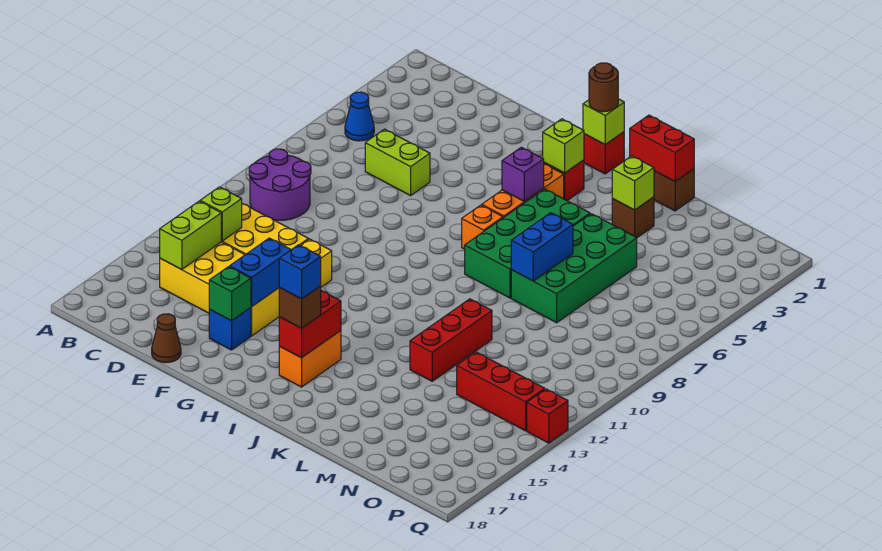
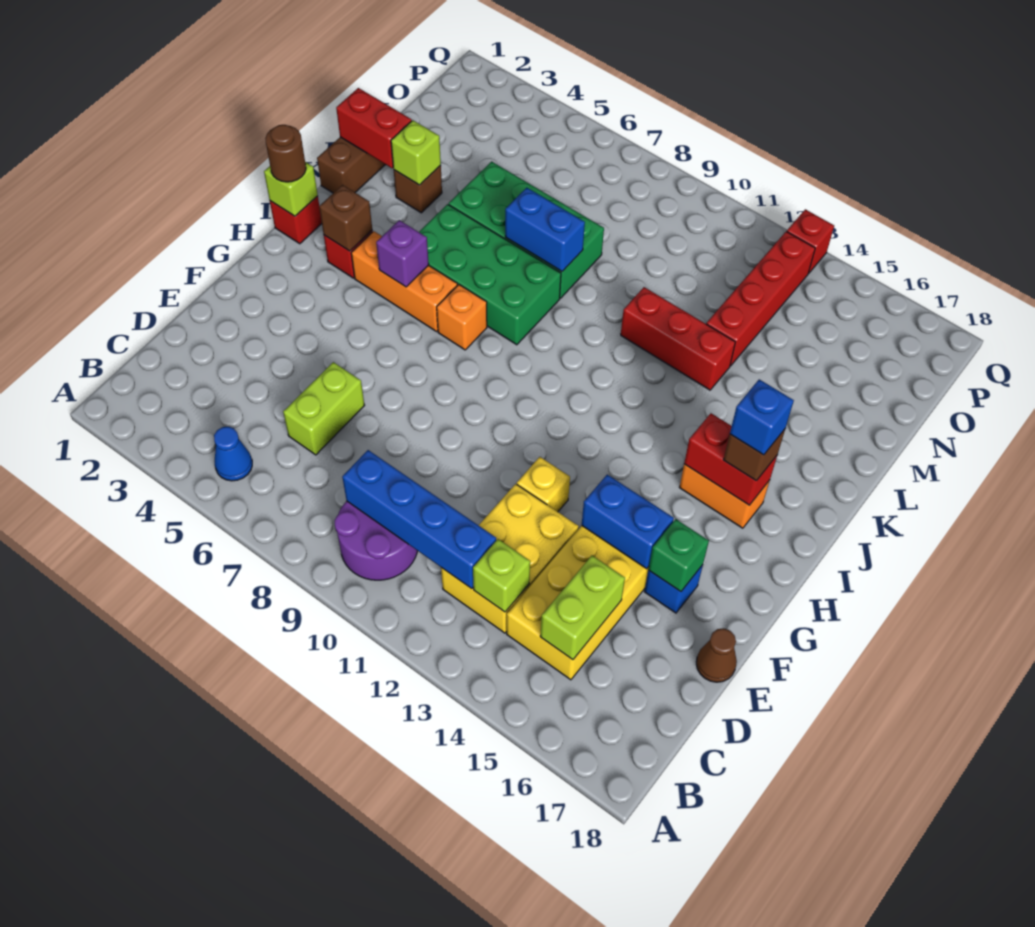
none -> blue 1x4 brick [342,450,496,589]
lime 1x2 brick [160,201,221,270] -> lime 1x2 brick turned to [540,556,625,660]
lime 1x1 brick [543,119,584,173] -> brown 1x1 brick [319,185,372,251]
red 1x2 brick [630,115,694,182] -> red 1x2 brick turned to [336,88,412,168]
red 1x3 brick [457,352,545,431] -> red 1x4 brick [706,231,815,366]

